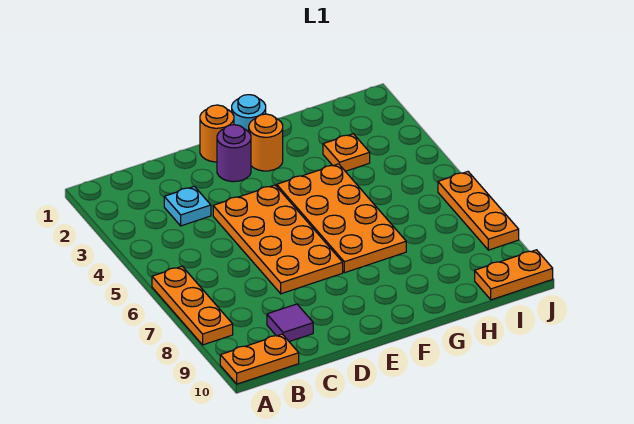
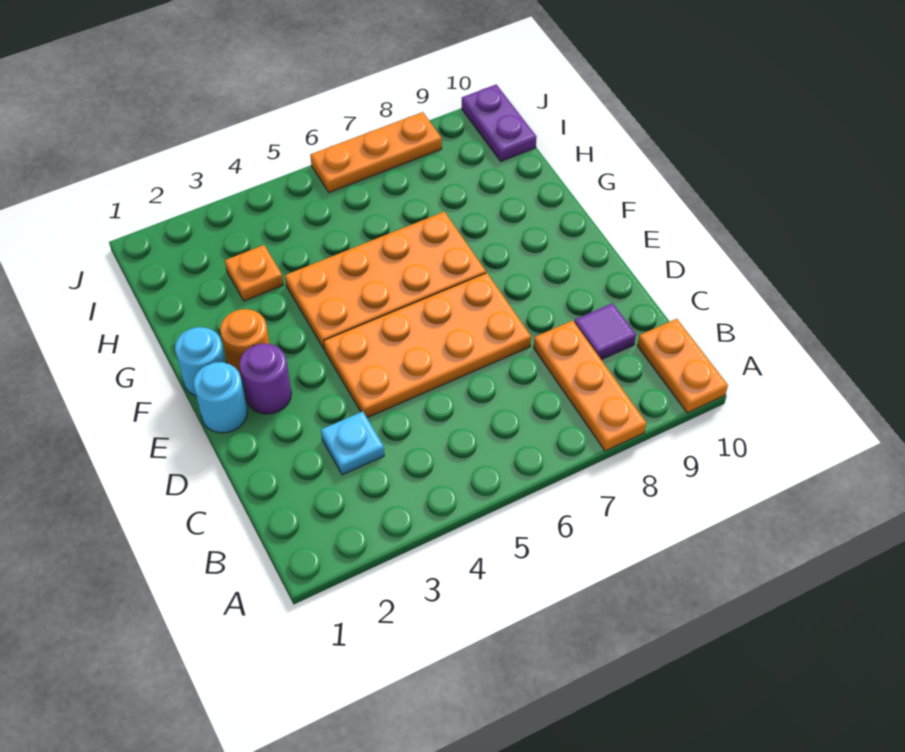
orange 1x3 plate [152,266,233,345] -> orange 1x3 plate turned to [533,320,646,451]
orange 1x1 round brick [200,105,234,162] -> cyan 1x1 round brick [194,362,247,433]
orange 1x2 plate [475,250,553,300] -> purple 1x2 plate [462,84,537,161]

